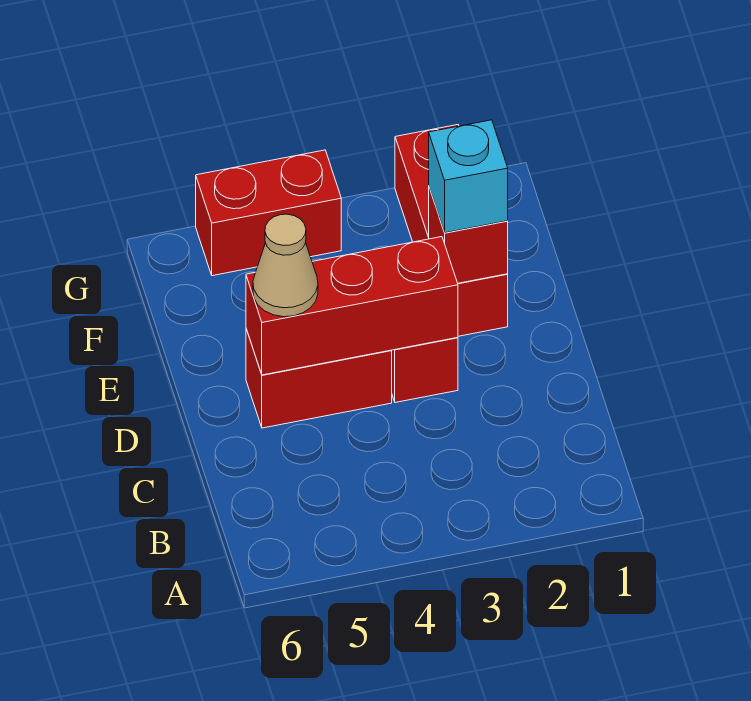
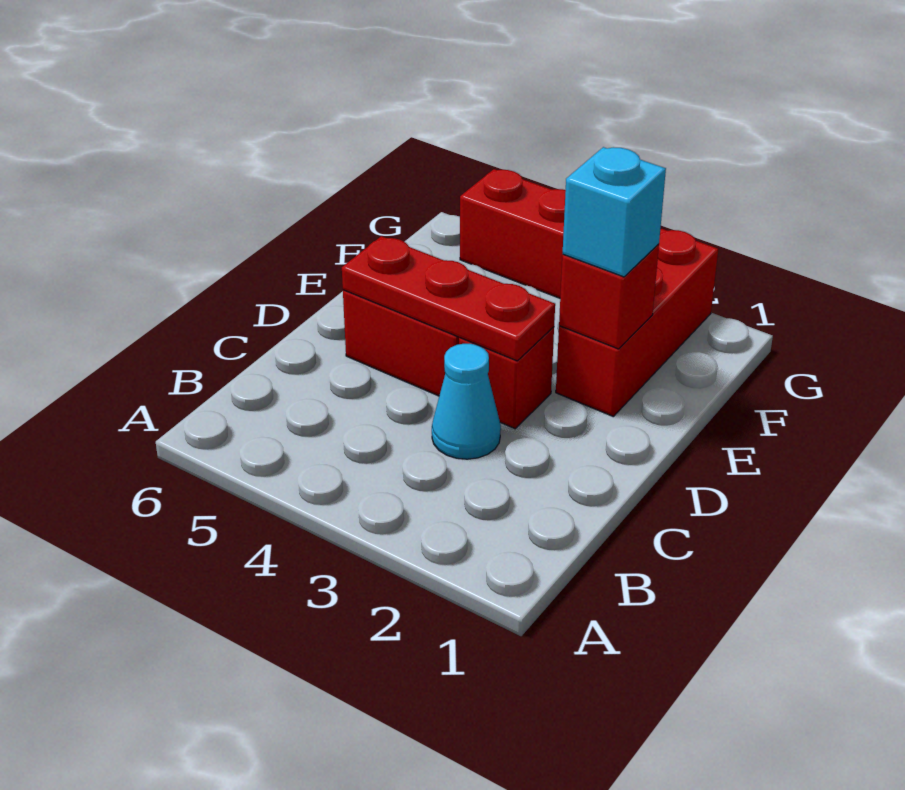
none -> cyan 1x1 cone [432,344,501,459]
red 1x3 brick [246,237,458,375] -> red 1x3 plate [342,236,555,361]
tan 1x1 cone [253,214,318,317] -> none

